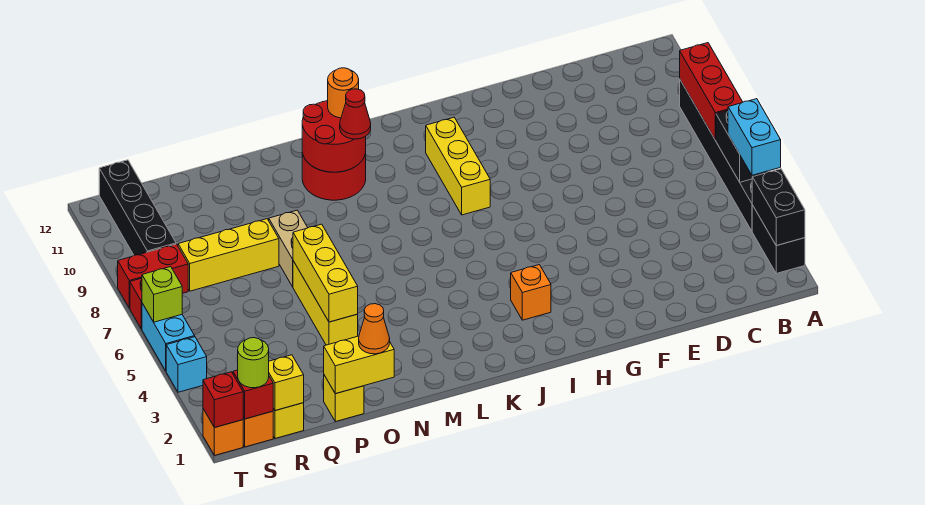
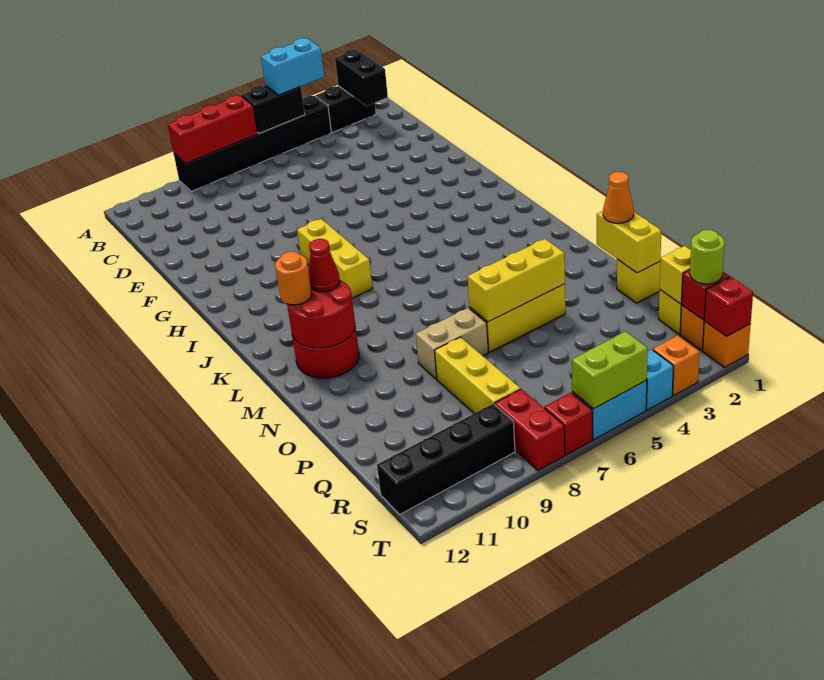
black 1x2 brick [752,169,805,246] -> black 1x2 brick turned to [335,49,388,106]
orange 1x1 brick [511,265,551,320] -> orange 1x1 brick moved to [653,336,700,396]
yellow 1x3 brick [426,117,490,215] -> yellow 1x3 brick turned to [297,219,373,298]
lime 1x1 brick [142,267,182,322] -> lime 1x2 brick [572,331,648,409]

